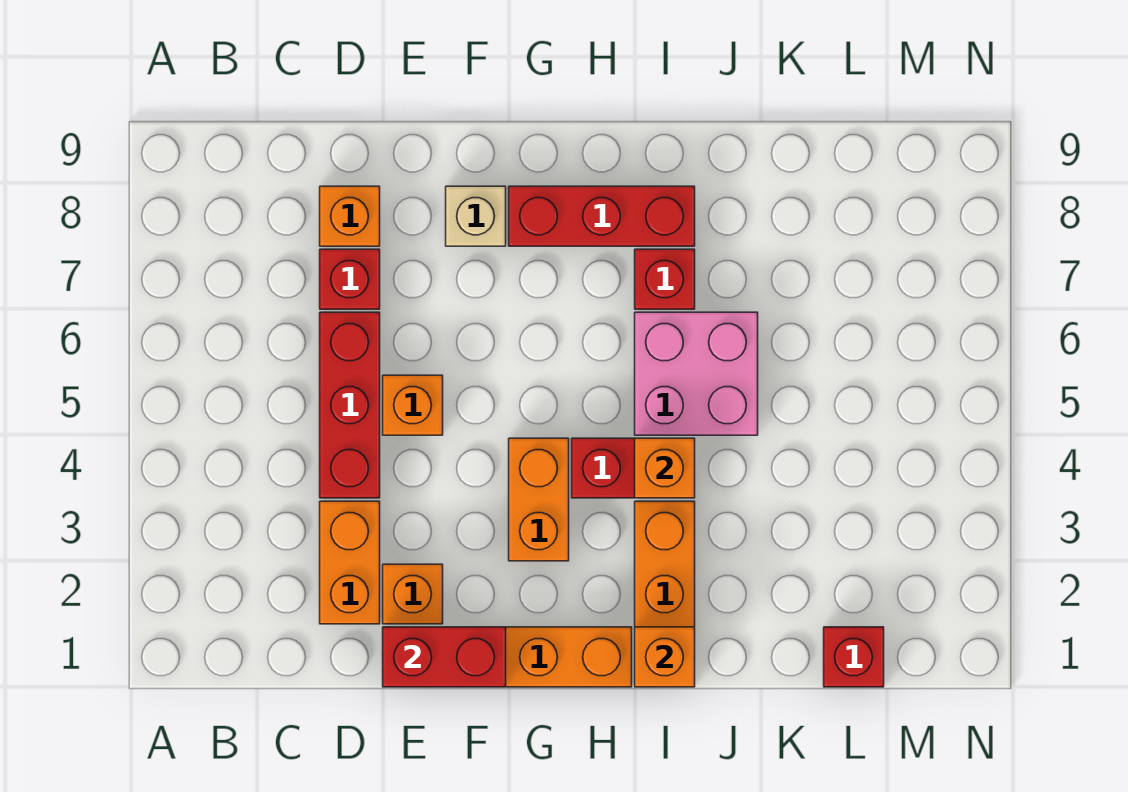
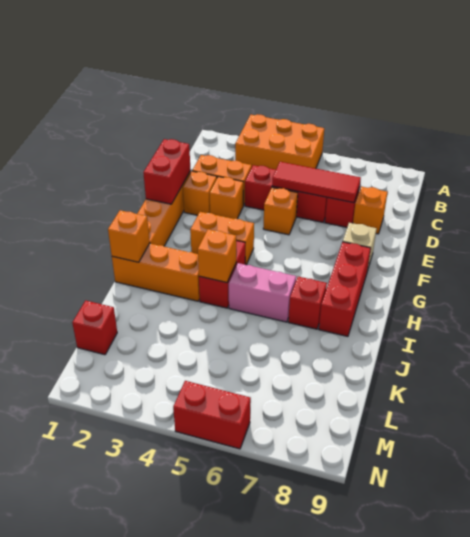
none -> orange 2x3 brick [235,114,324,170]
none -> red 1x3 tile [272,162,361,203]
none -> orange 1x1 brick [210,177,243,219]
pink 2x2 brick [635,312,758,435] -> pink 1x2 brick [229,263,296,322]
none -> red 1x2 brick [173,381,251,449]

